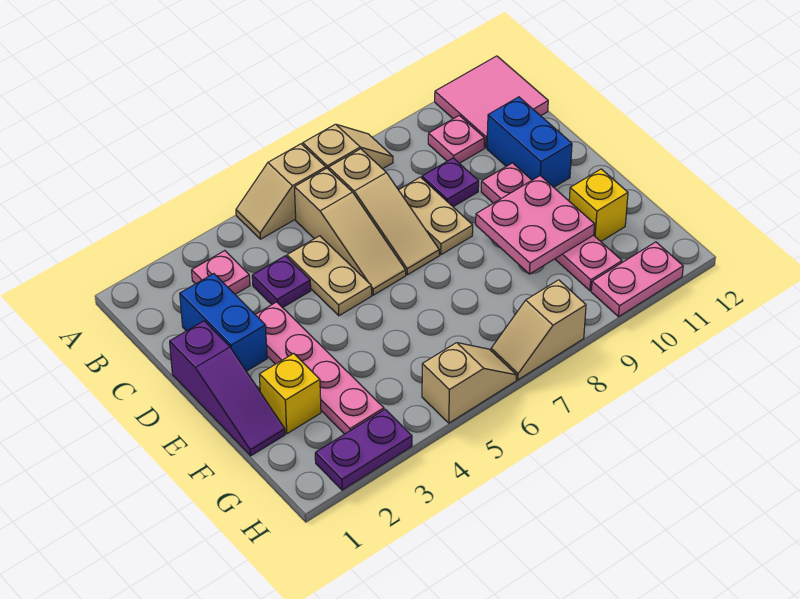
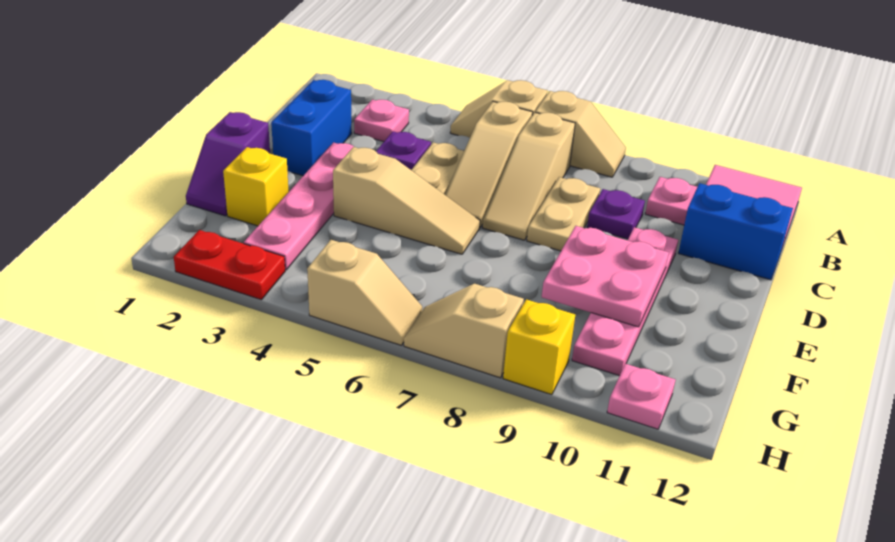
blue 1x2 brick [487,97,572,187] -> blue 1x2 brick turned to [679,183,793,280]
purple 1x3 slope [170,321,285,456] -> purple 1x2 slope [186,112,270,216]
none -> tan 1x3 slope [333,147,480,254]
yellow 1x1 brick [569,169,628,241] -> yellow 1x1 brick moved to [503,299,575,395]
purple 1x2 plate [315,409,412,490] -> red 1x2 plate [174,230,285,300]
pink 1x2 plate [591,242,683,317] -> pink 1x1 plate [607,364,675,429]

